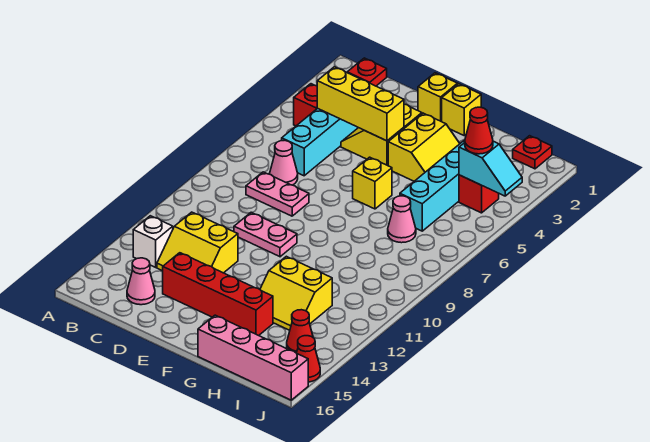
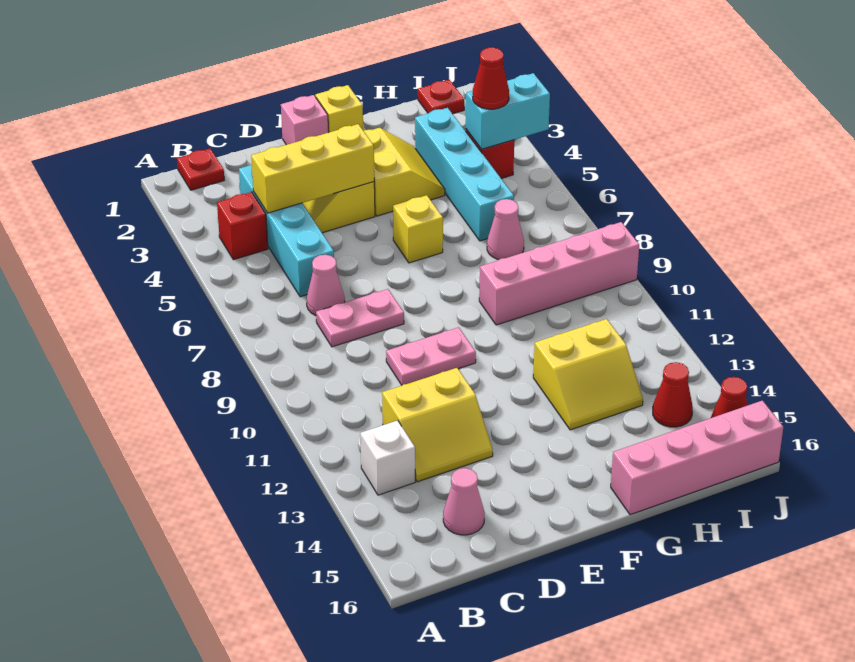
red 1x4 brick [163,253,273,336] -> none
yellow 1x1 brick [418,73,458,122] -> pink 1x1 brick [281,95,329,145]
none -> pink 1x4 brick [479,222,639,325]
cyan 1x2 slope [459,141,522,196] -> cyan 1x2 brick [466,73,550,149]

